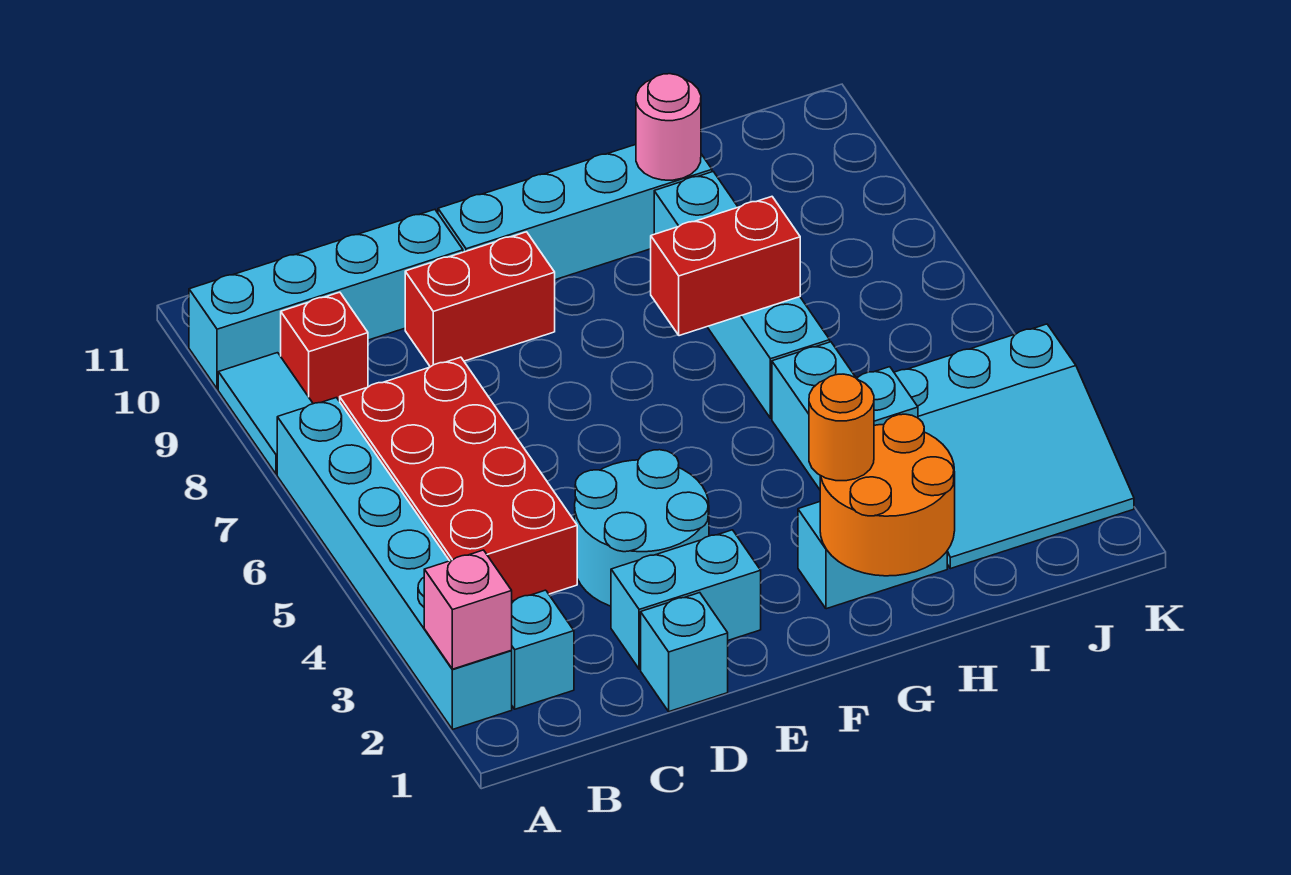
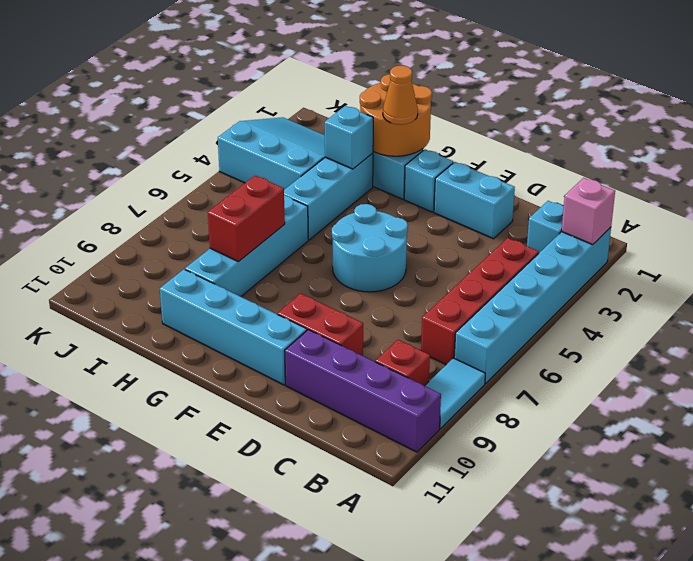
cyan 1x4 brick [189,210,463,389] -> purple 1x4 brick [285,330,441,452]
red 2x4 brick [340,357,577,601] -> red 1x4 brick [421,238,539,365]
cyan 1x1 brick [641,593,728,712] -> cyan 1x1 brick moved to [404,149,453,212]
cyan 2x2 round brick [575,450,709,606] -> cyan 2x2 round brick moved to [332,204,408,292]
orange 1x1 round brick [809,374,874,481] -> orange 1x1 cone [383,66,418,125]
red 1x2 brick [651,197,800,336] -> red 1x2 brick turned to [208,175,285,261]
pink 1x1 round brick [636,74,701,180] -> none

